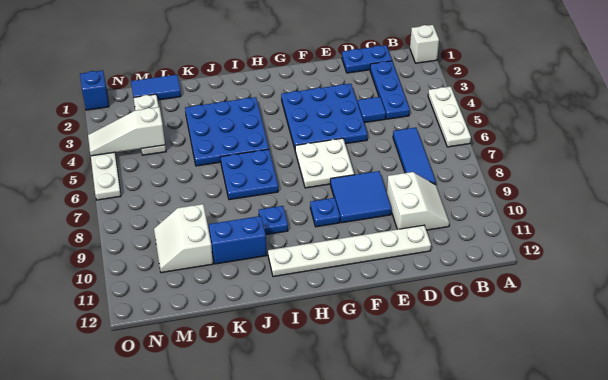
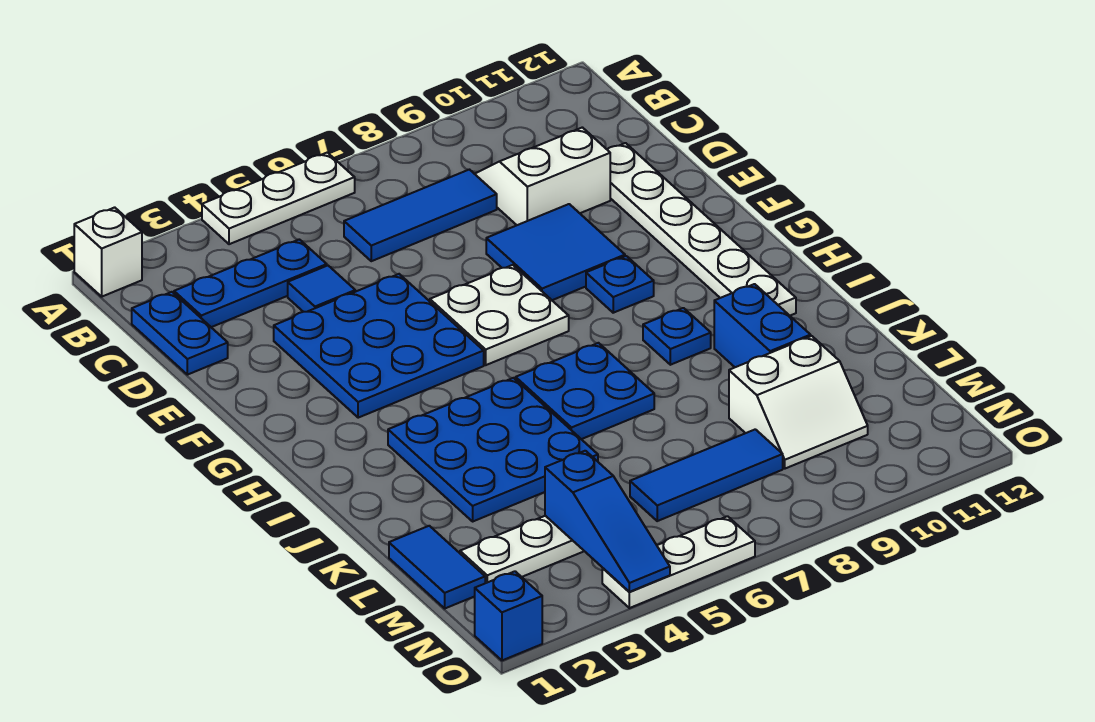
white 1x3 slope [88,107,165,156] -> blue 1x3 slope [545,451,670,592]
none -> blue 1x3 tile [630,429,783,521]

